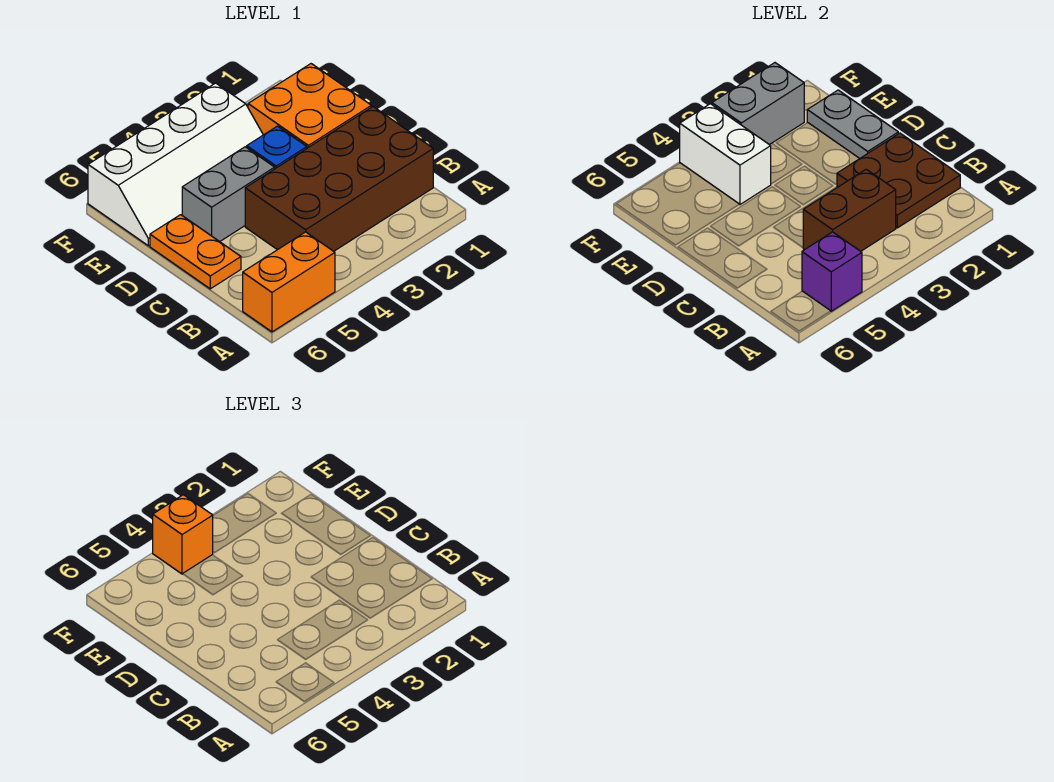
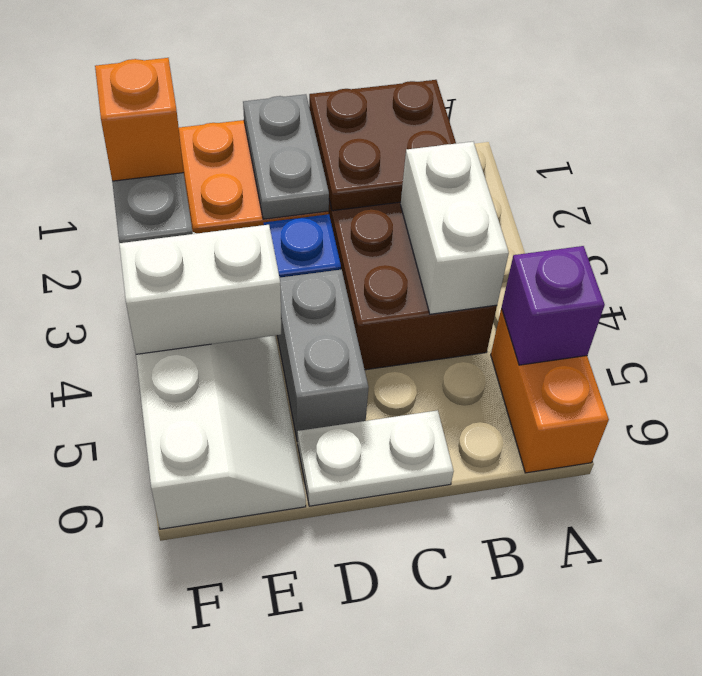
brown 1x2 brick [803,169,896,251] -> white 1x2 brick [401,142,509,314]
orange 1x2 plate [150,215,241,289] -> white 1x2 plate [298,410,454,506]
grey 1x2 plate [807,90,898,159] -> grey 1x2 plate turned to [243,94,329,219]
orange 1x1 brick [153,495,213,574] -> orange 1x1 brick moved to [95,58,184,181]

